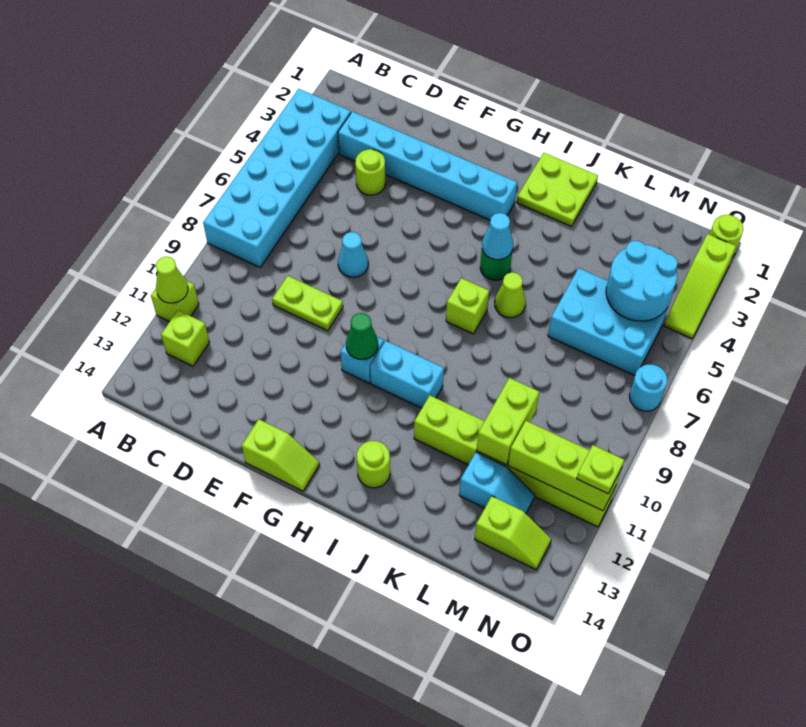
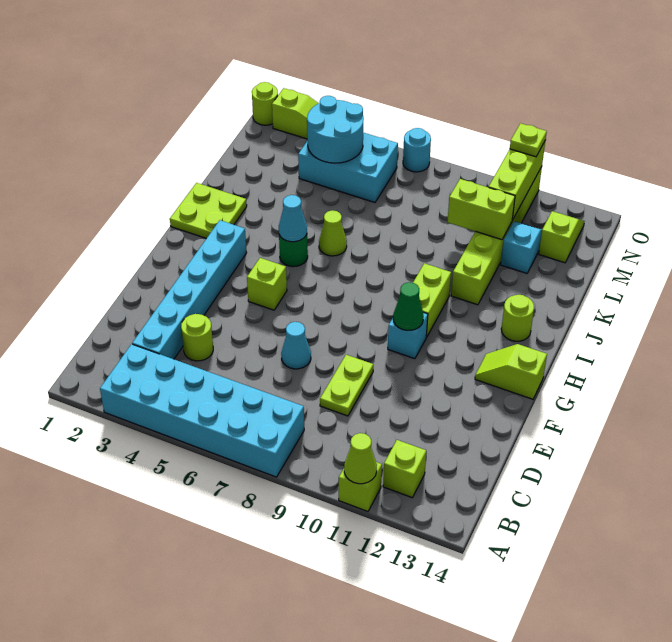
lime 1x2 slope [242,419,320,491] -> lime 1x2 slope turned to [475,344,547,399]
cyan 1x2 brick [370,341,444,408] -> lime 1x2 brick [413,263,451,337]
lime 1x1 brick [446,278,489,334] -> lime 1x1 brick moved to [247,258,287,310]
cyan 2x3 brick [548,268,667,375] -> cyan 2x3 brick turned to [298,133,398,202]

